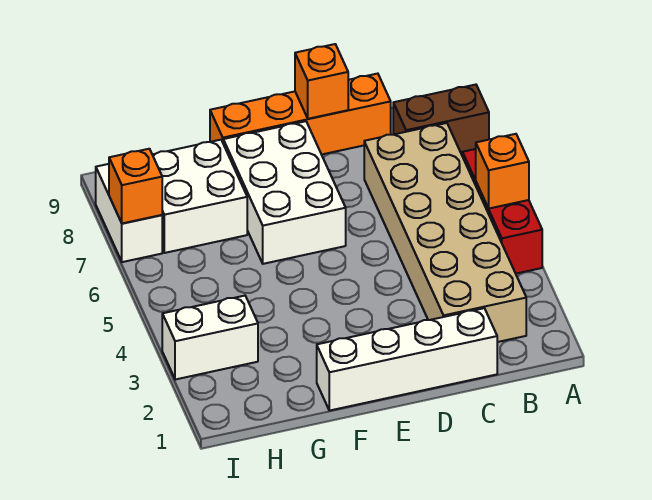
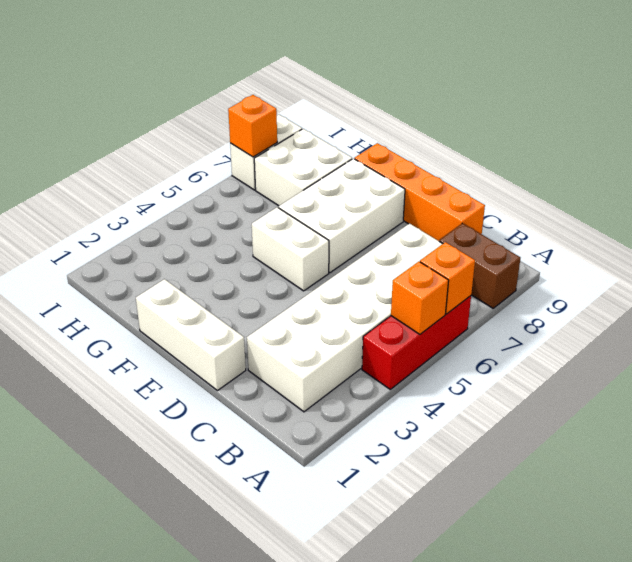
tan 2x6 brick [364,123,526,342] -> white 2x6 brick [247,224,443,412]
white 1x4 brick [317,308,497,411] -> white 1x3 brick [136,279,246,391]
orange 1x1 brick [295,44,348,119] -> orange 1x1 brick moved to [420,242,475,314]
white 1x2 brick [162,296,258,380] -> white 1x2 brick moved to [252,207,329,291]

